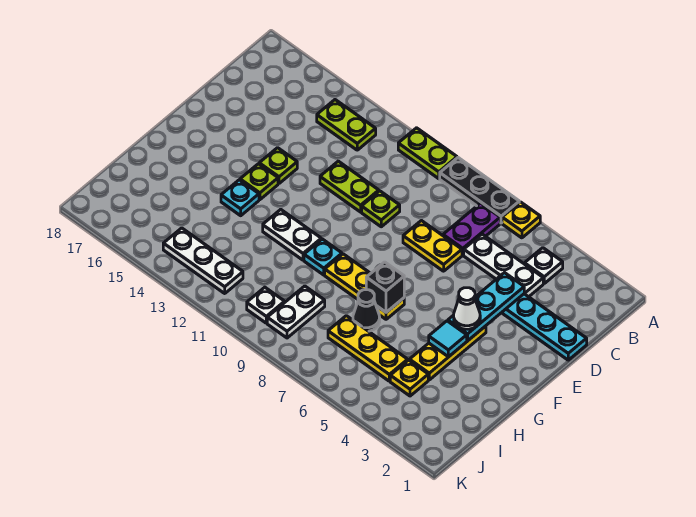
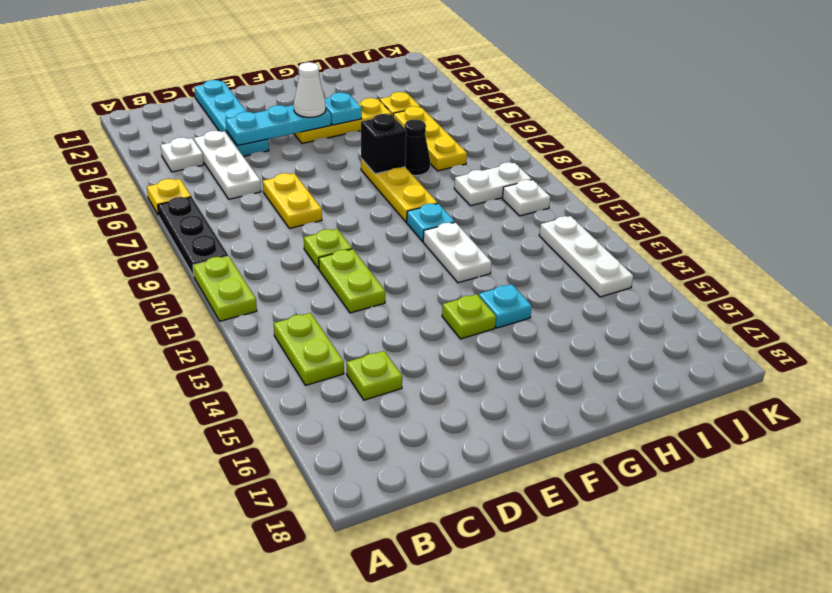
purple 1x2 plate [443,203,500,255] -> none
lime 1x1 plate [259,148,297,183] -> lime 1x1 plate moved to [347,351,402,400]
cyan 1x1 tile [429,321,467,357] -> cyan 1x1 plate [325,93,362,125]

